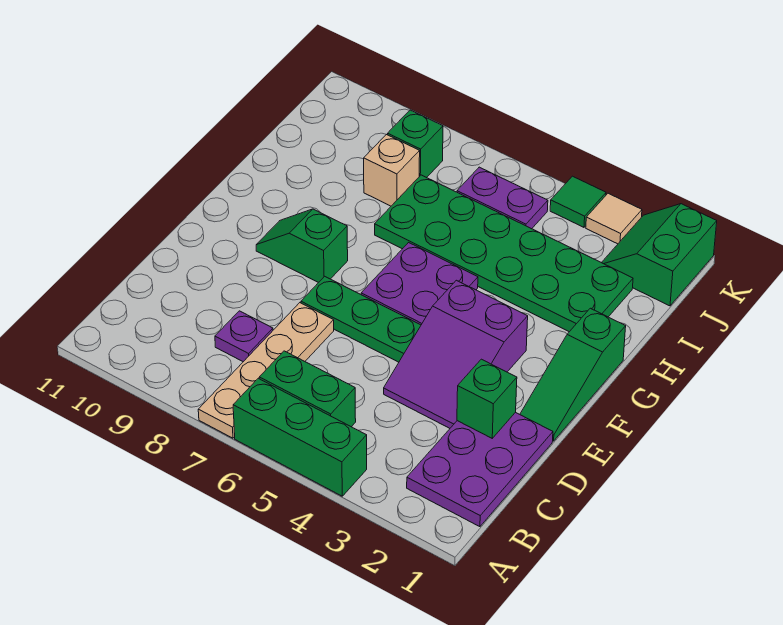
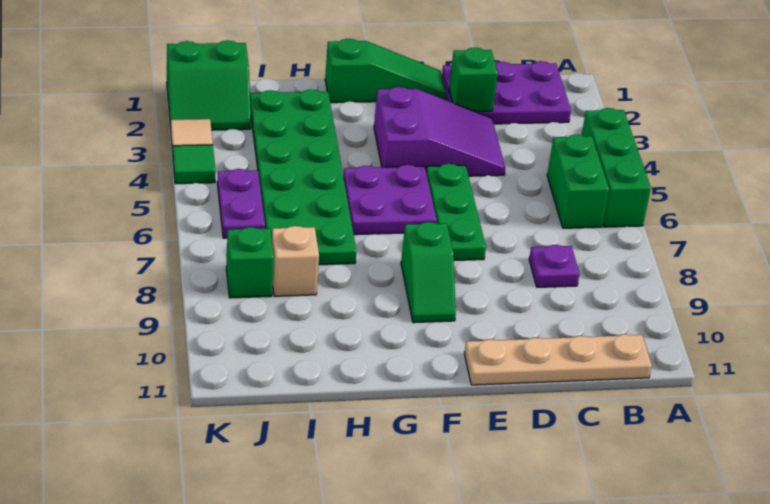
tan 1x4 plate [198,303,334,438] -> tan 1x4 plate moved to [464,334,652,385]

